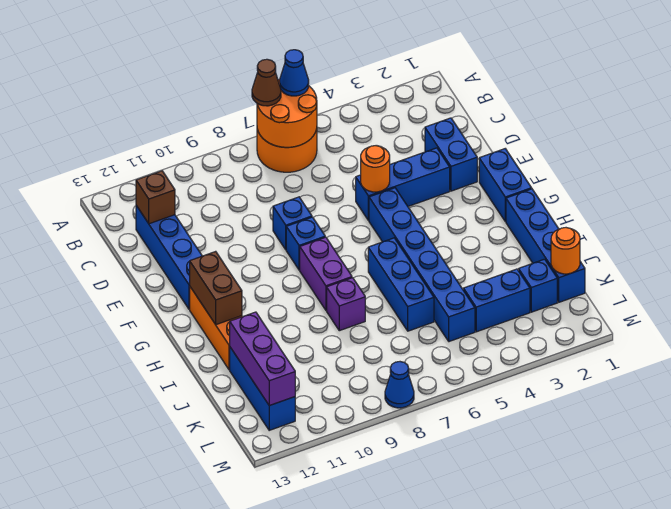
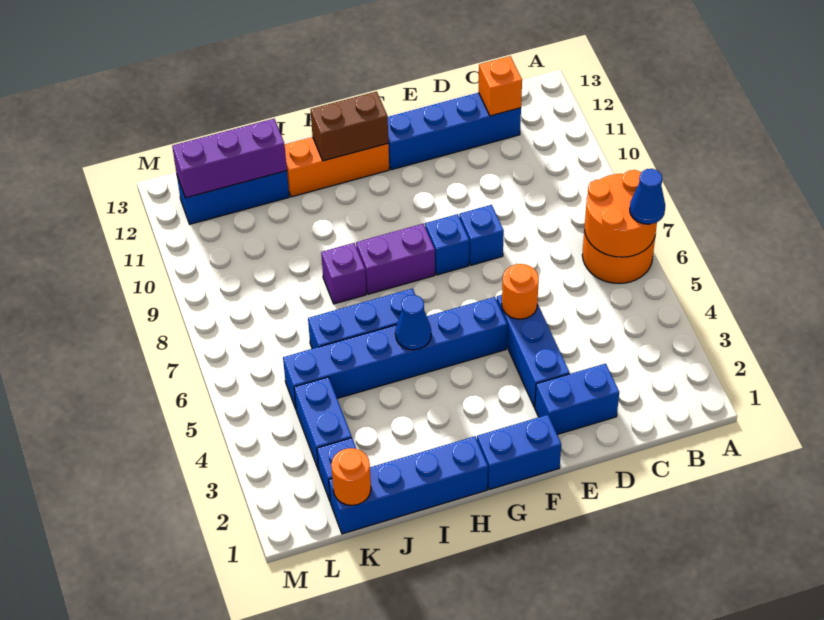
brown 1x1 cone [252,59,281,106] -> none
brown 1x1 brick [136,171,175,224] -> orange 1x1 brick [478,56,522,116]
blue 1x1 cone [385,362,414,408] -> blue 1x1 cone moved to [395,295,431,350]

